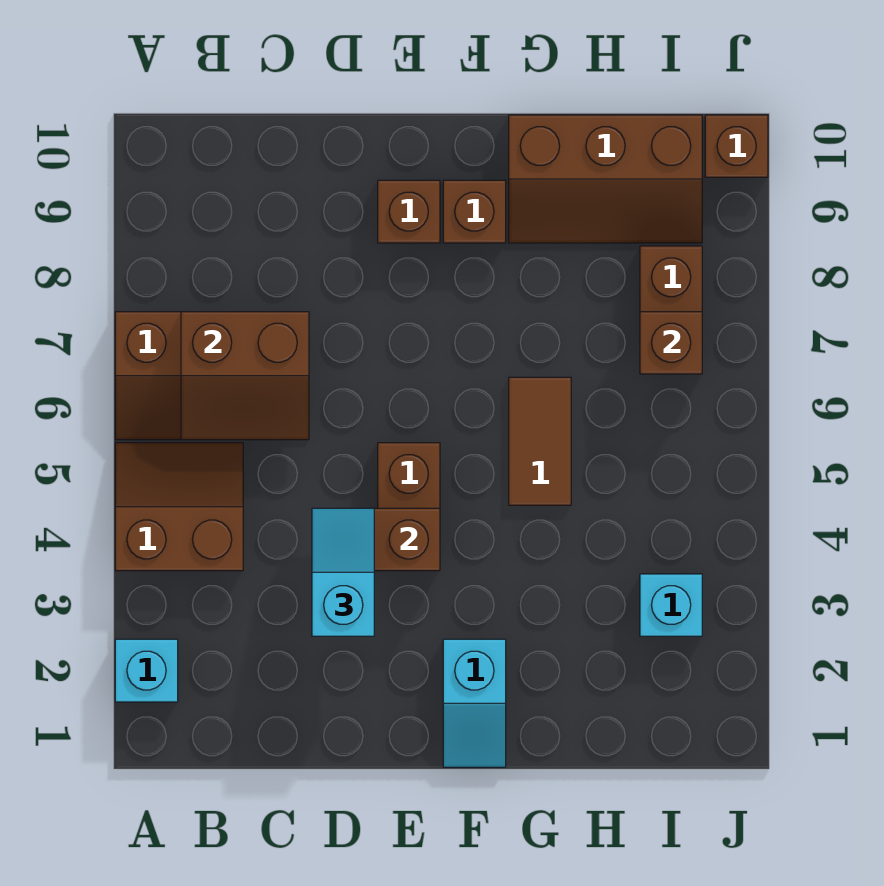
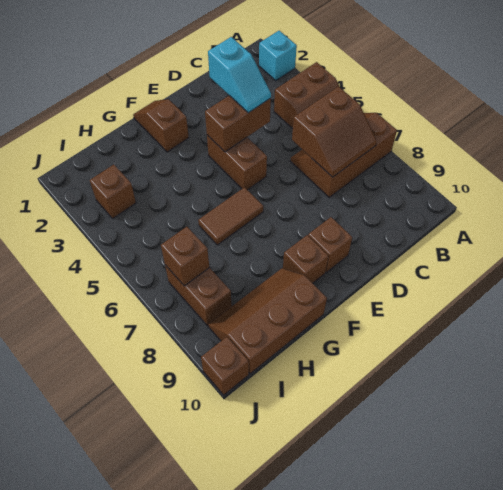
brown 2x2 slope [181,312,309,440] -> brown 2x2 slope turned to [292,87,377,177]
cyan 1x2 slope [443,639,506,767] -> brown 1x2 slope [133,99,189,152]
brown 1x2 tile [509,377,571,505] -> brown 1x2 tile turned to [198,187,263,245]
cyan 1x1 brick [640,574,702,636] -> brown 1x1 brick [90,165,136,218]

